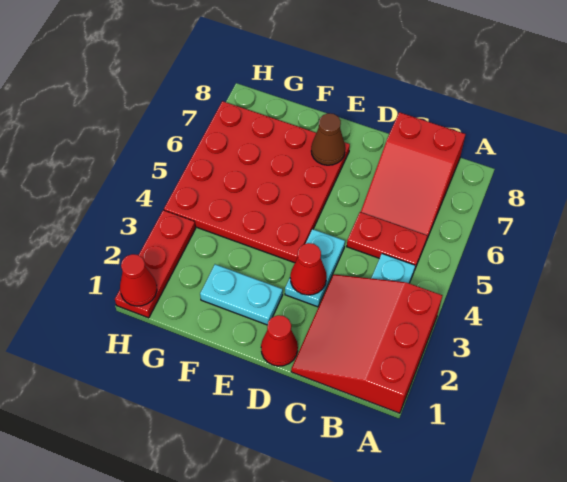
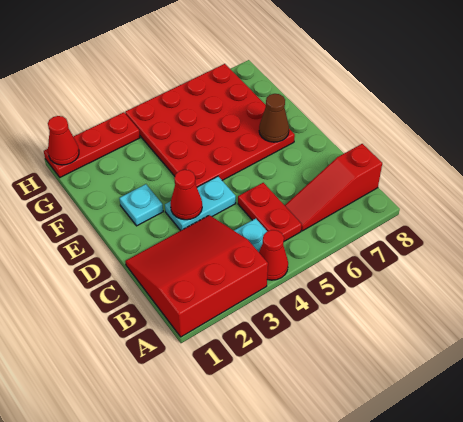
red 2x3 slope [361,112,466,241] -> red 1x3 slope [285,144,382,231]
red 1x1 cone [261,315,298,366] -> red 1x1 cone moved to [259,230,288,280]
cyan 1x2 plate [200,264,283,325] -> cyan 1x1 plate [119,184,163,226]

